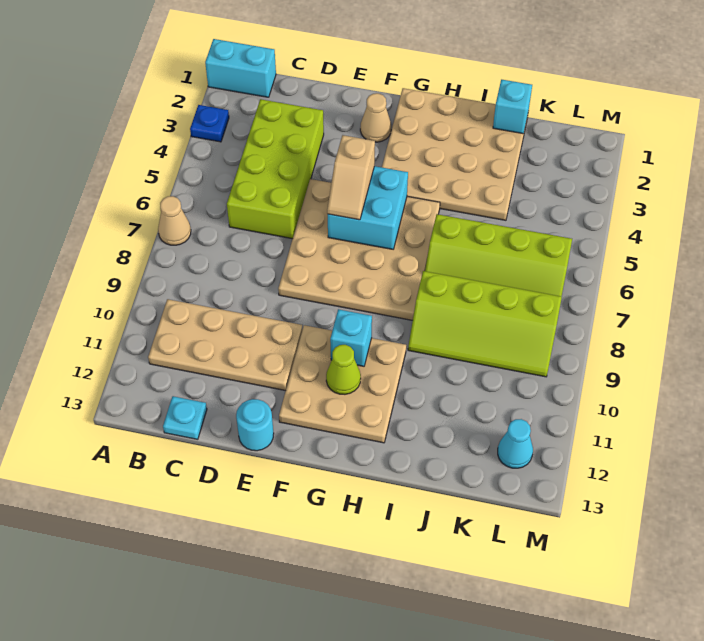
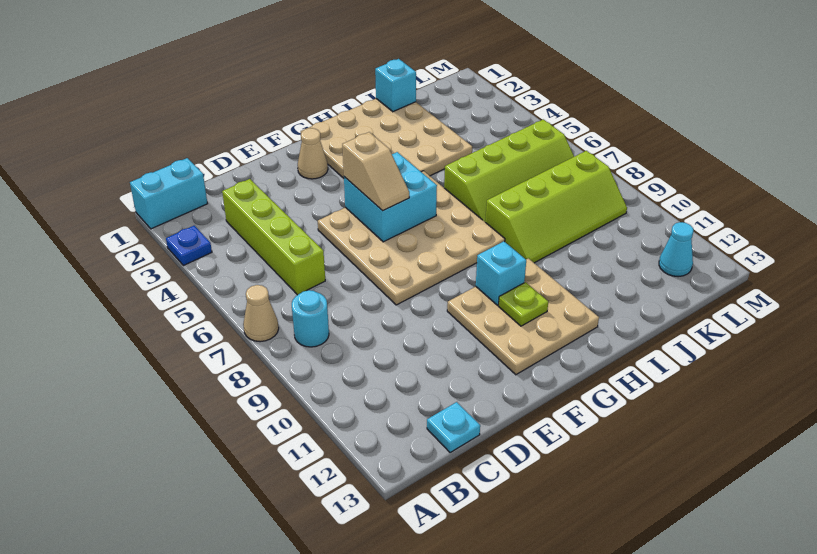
tan 2x4 plate [148,299,302,391] -> none
lime 2x4 brick [227,99,324,239] -> lime 1x4 brick [222,179,325,295]
cyan 1x1 round brick [236,399,274,451] -> cyan 1x1 round brick moved to [292,290,329,347]
lime 1x1 cone [326,345,361,394] -> lime 1x1 plate [499,282,548,326]

